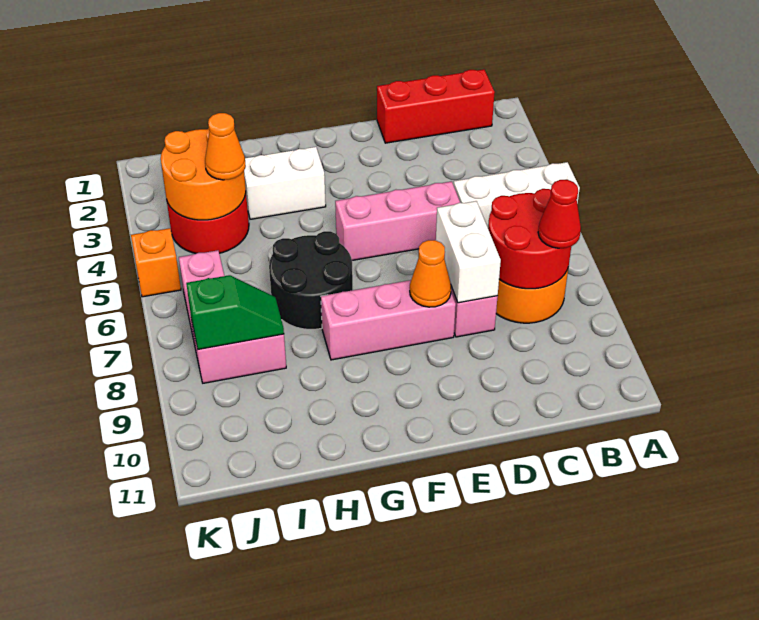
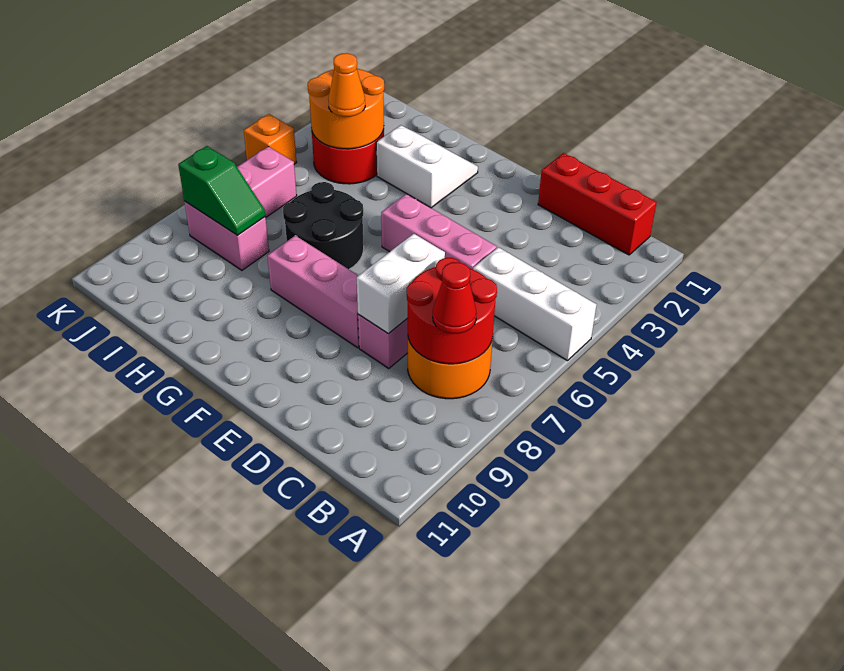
orange 1x1 cone [410,240,451,307] -> none

